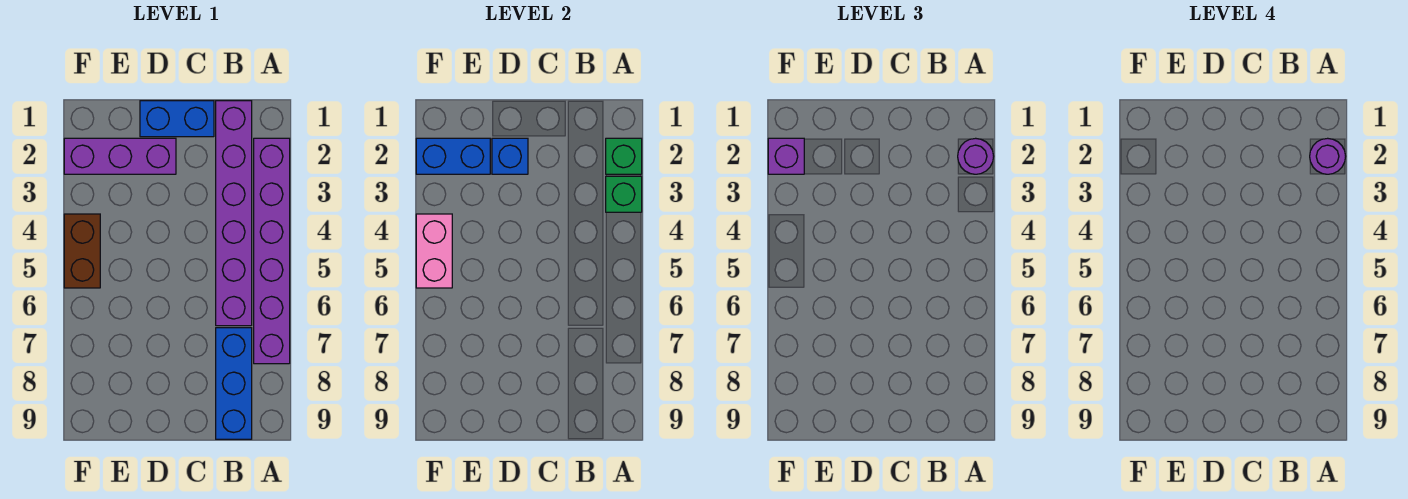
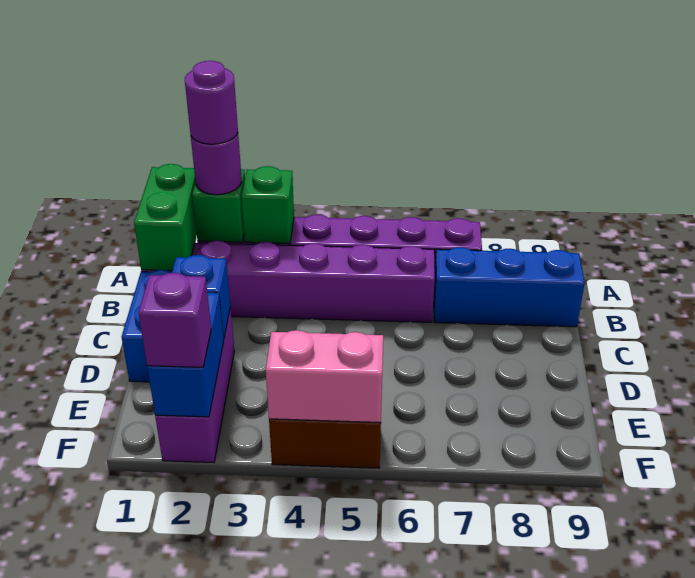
none -> green 1x2 brick [134,164,197,271]

